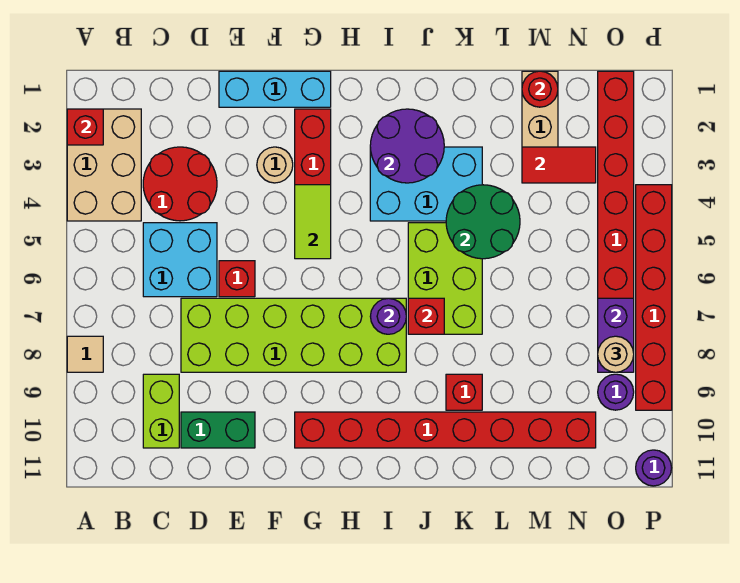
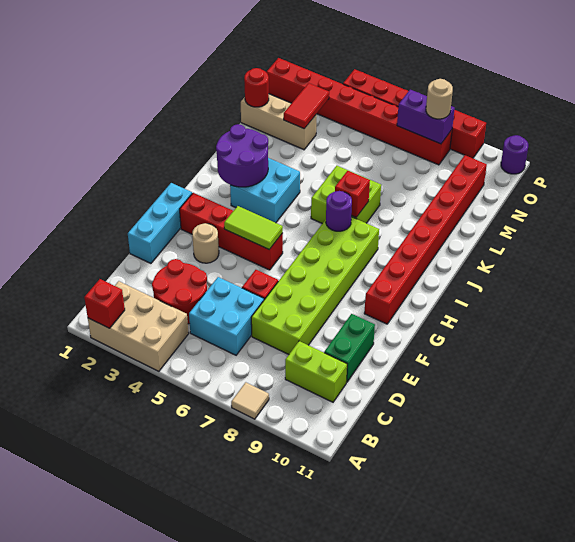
cyan 2x3 brick [370,147,482,221] -> cyan 2x2 brick [230,158,300,223]
lime 2x3 brick [408,223,482,334] -> lime 2x2 brick [311,166,381,224]
green 2x2 round brick [446,185,520,259] -> none
red 1x1 brick [446,374,482,410] -> none
purple 1x1 round brick [598,374,634,410] -> none

